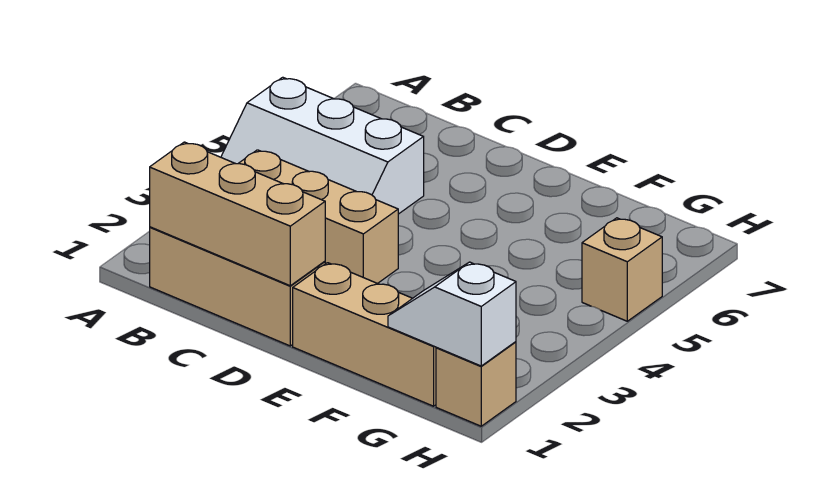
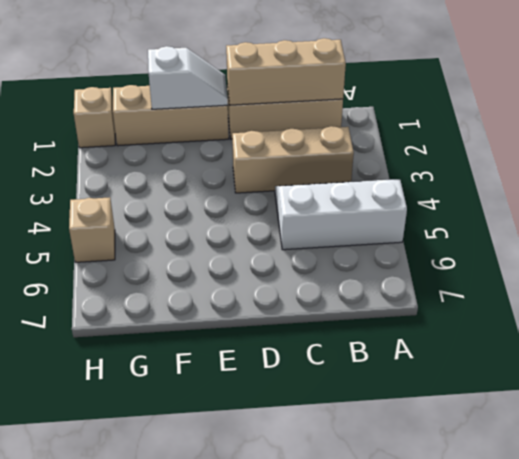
white 1x2 slope [388,262,516,366] -> white 1x2 slope moved to [148,46,228,109]

